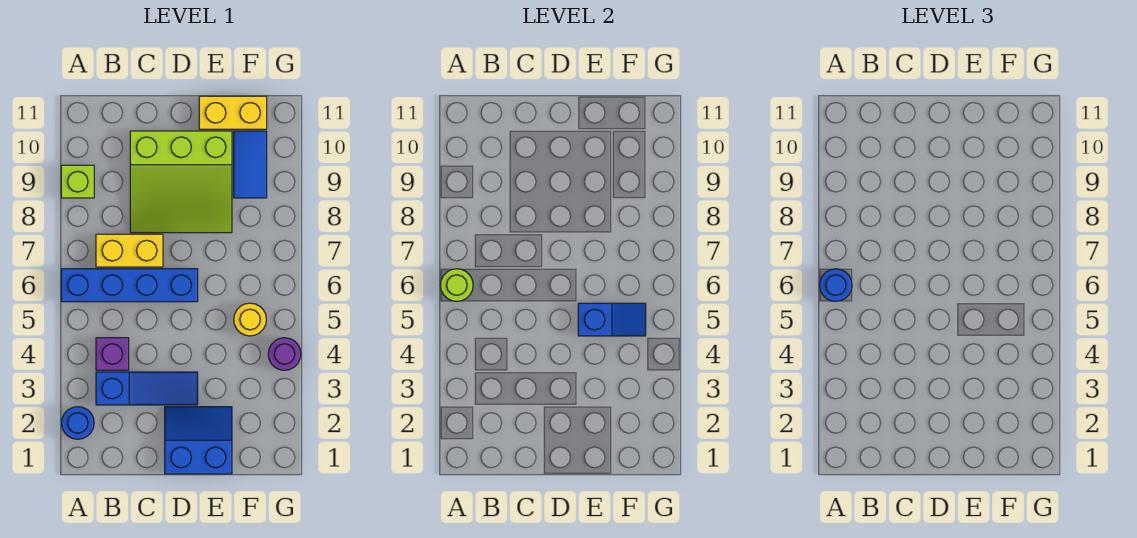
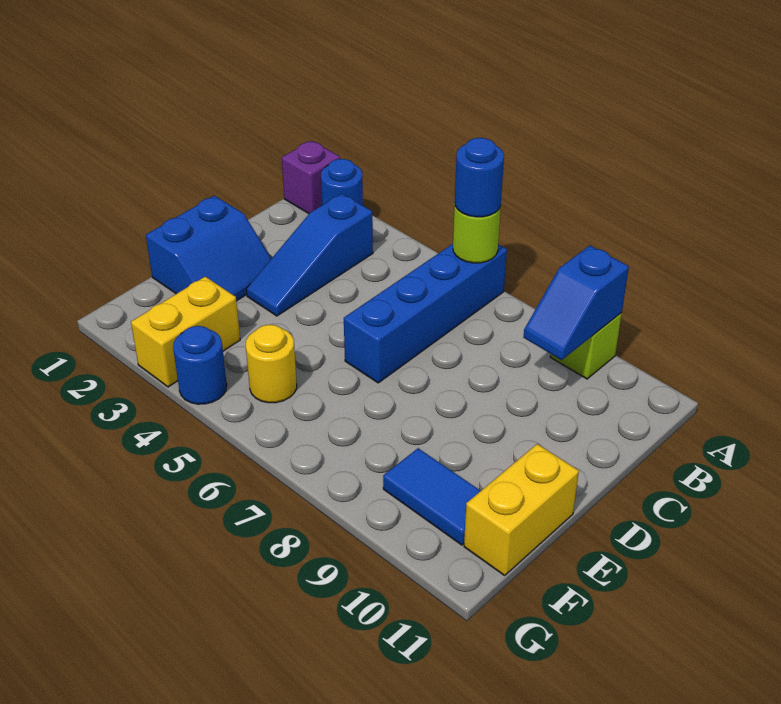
purple 1x1 brick [96,338,129,370] -> purple 1x1 brick moved to [282,141,340,214]
yellow 1x2 brick [96,234,163,267] -> yellow 1x2 brick moved to [131,277,240,387]
lime 3x3 slope [130,131,232,233] -> none
blue 1x2 slope [578,303,646,336] -> blue 1x2 slope moved to [523,246,629,360]
purple 1x1 round brick [268,338,301,370] -> blue 1x1 round brick [173,326,227,404]

